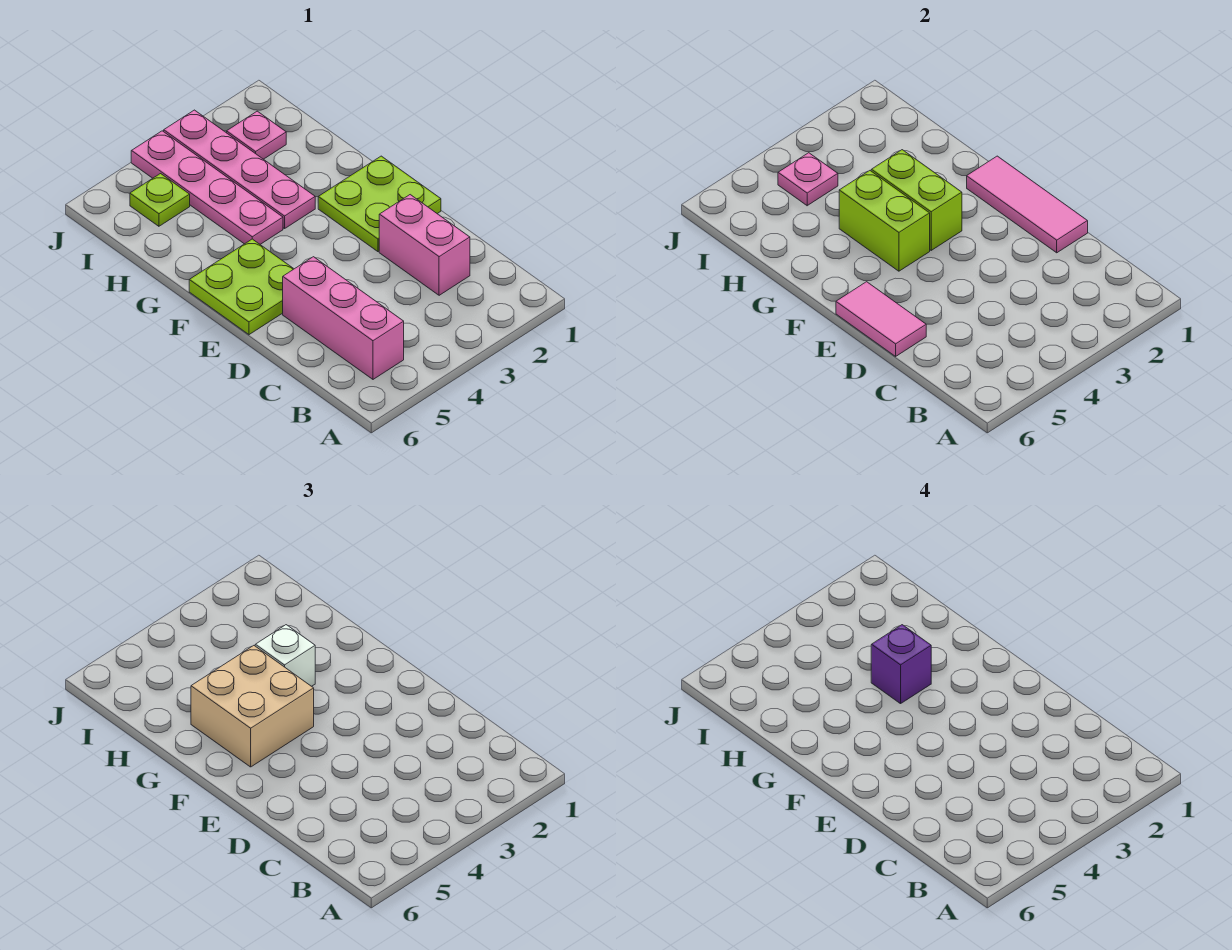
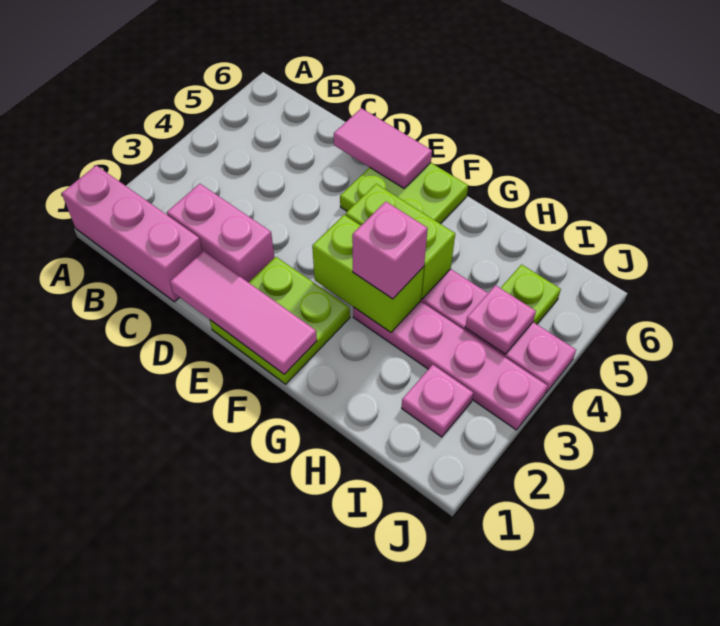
pink 1x3 brick [283,257,404,379] -> pink 1x3 brick moved to [62,165,202,302]
tan 2x2 brick [191,646,314,767] -> none
white 1x1 brick [255,625,315,686] -> pink 1x1 brick [352,202,428,299]
purple 1x1 brick [871,625,931,704] -> none

